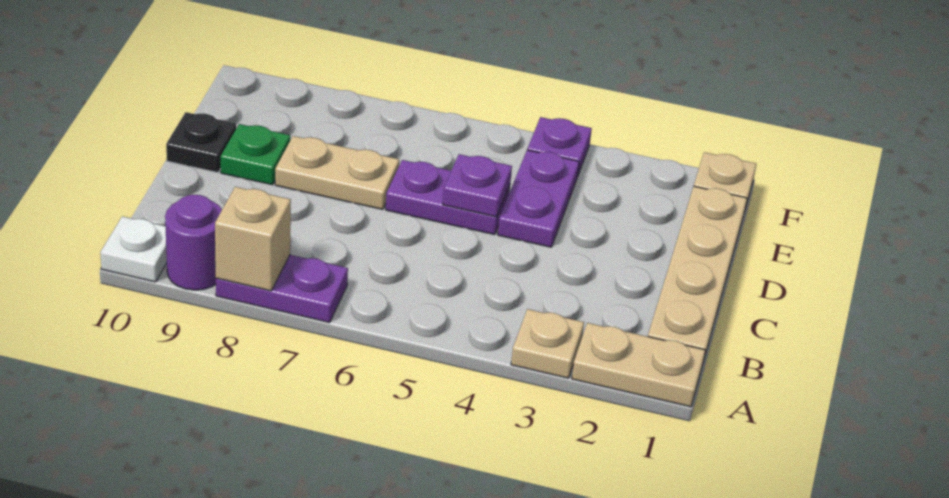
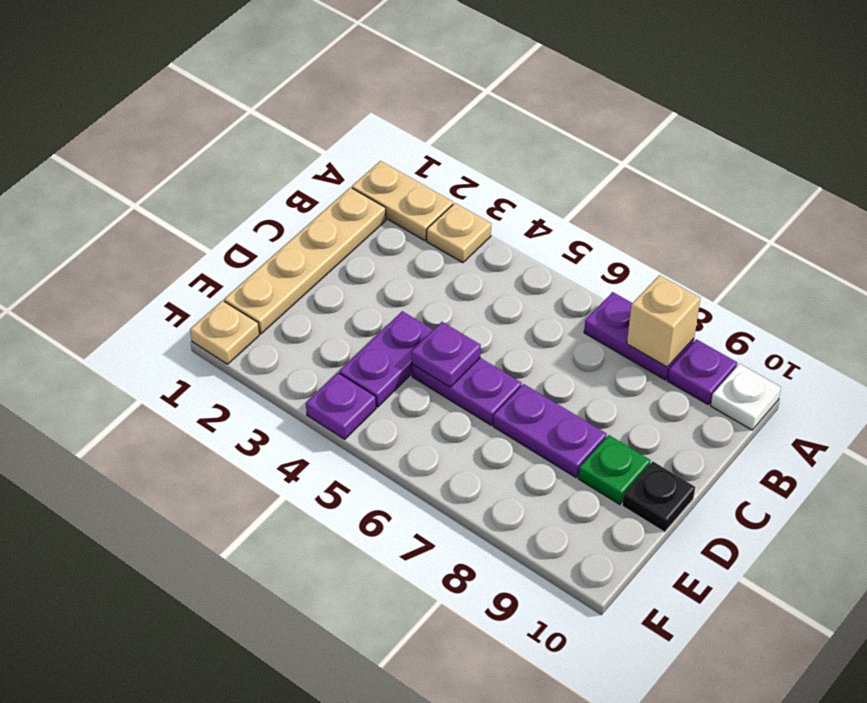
purple 1x1 round brick [165,195,222,290] -> purple 1x1 plate [668,339,737,404]
tan 1x2 plate [275,136,399,210] -> purple 1x2 plate [493,384,607,477]

